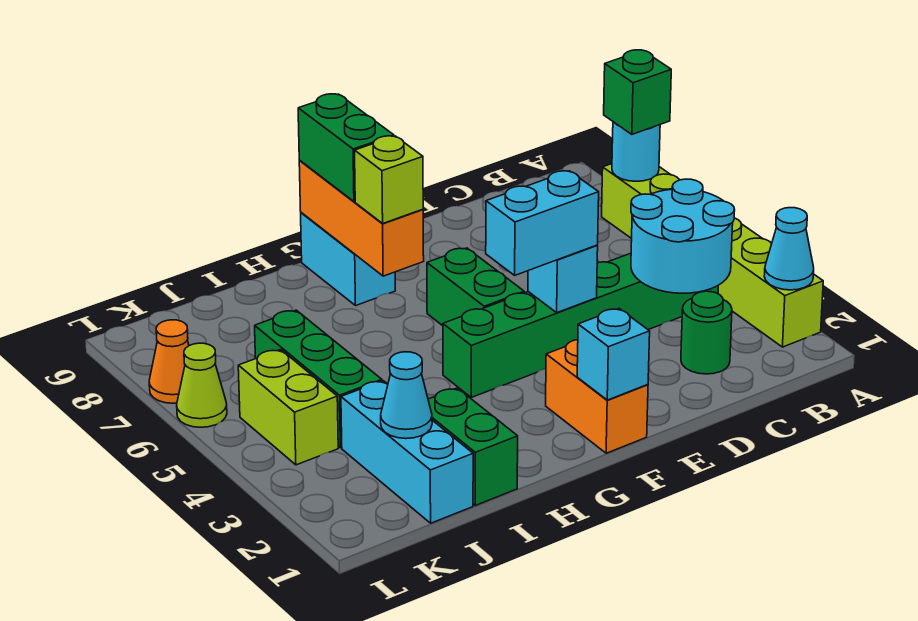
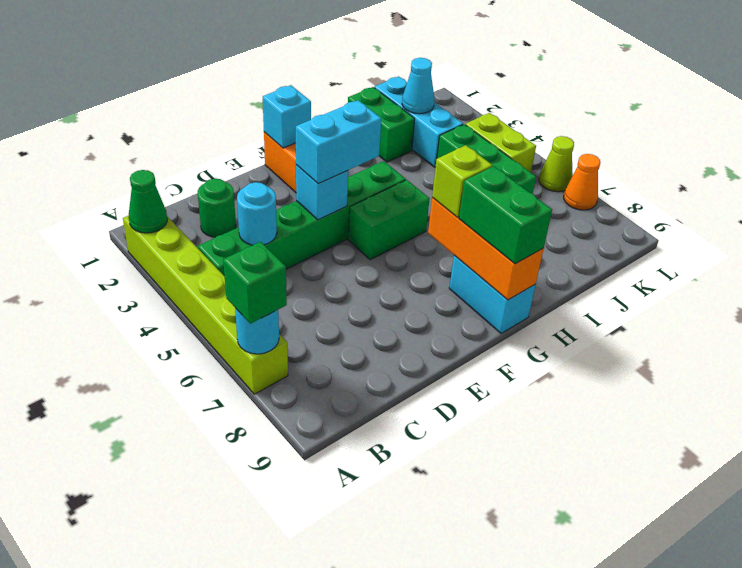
cyan 1x1 cone [764,208,814,290] -> green 1x1 cone [129,170,167,233]
cyan 2x2 round brick [631,179,735,293] -> cyan 1x1 round brick [237,182,277,245]
green 1x2 brick [427,248,524,326] -> green 1x2 brick turned to [348,180,430,260]

